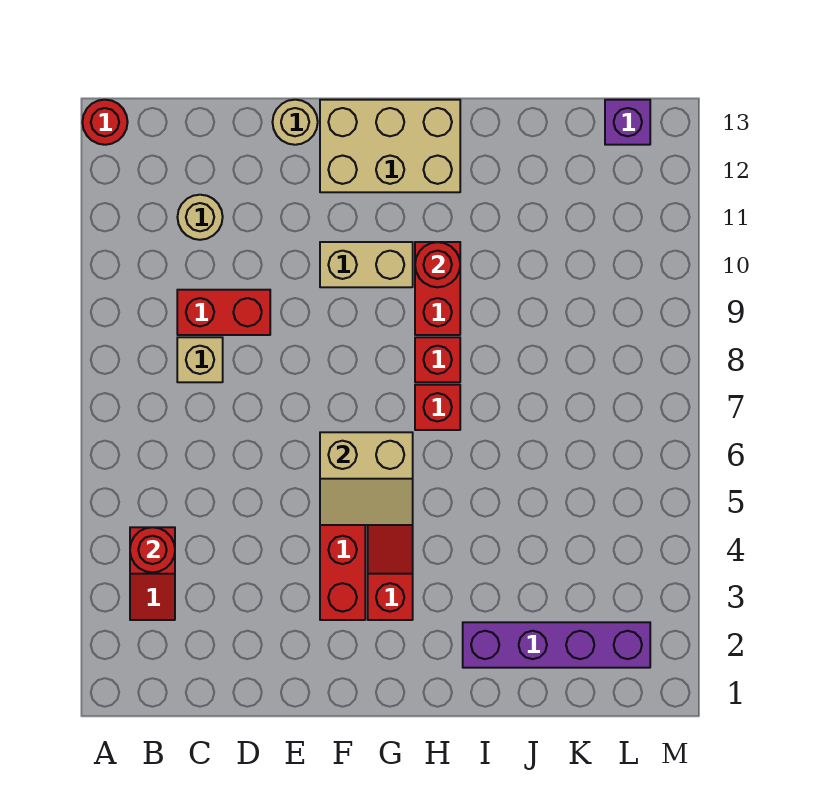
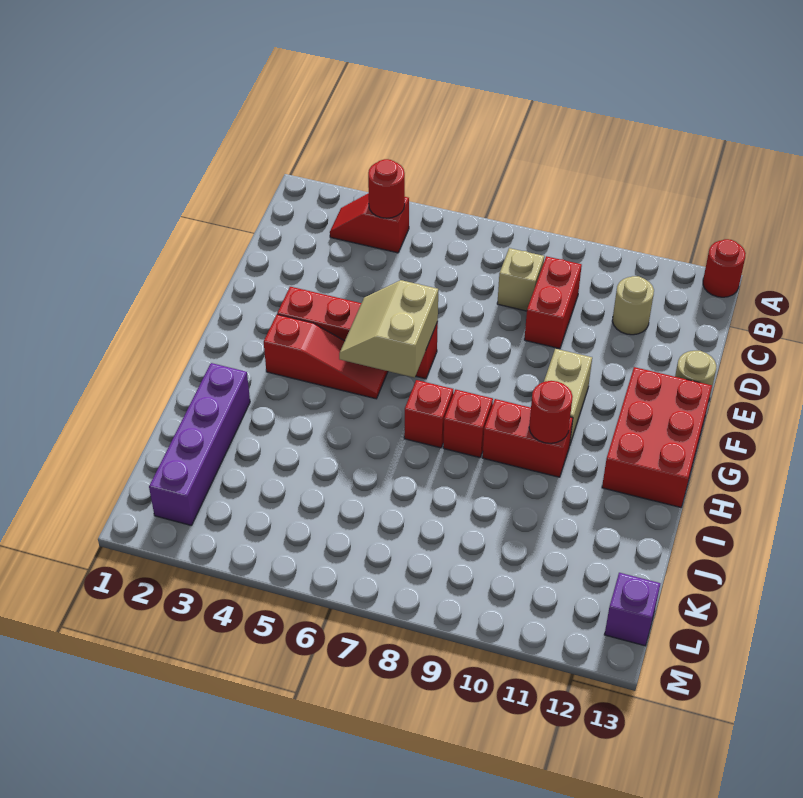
tan 2x3 brick [320,100,460,192] -> red 2x3 brick [602,367,712,507]

